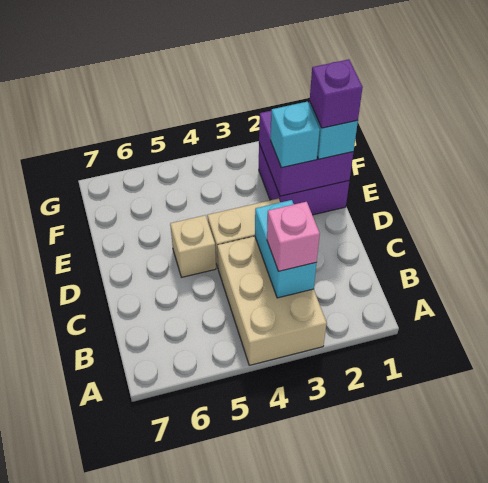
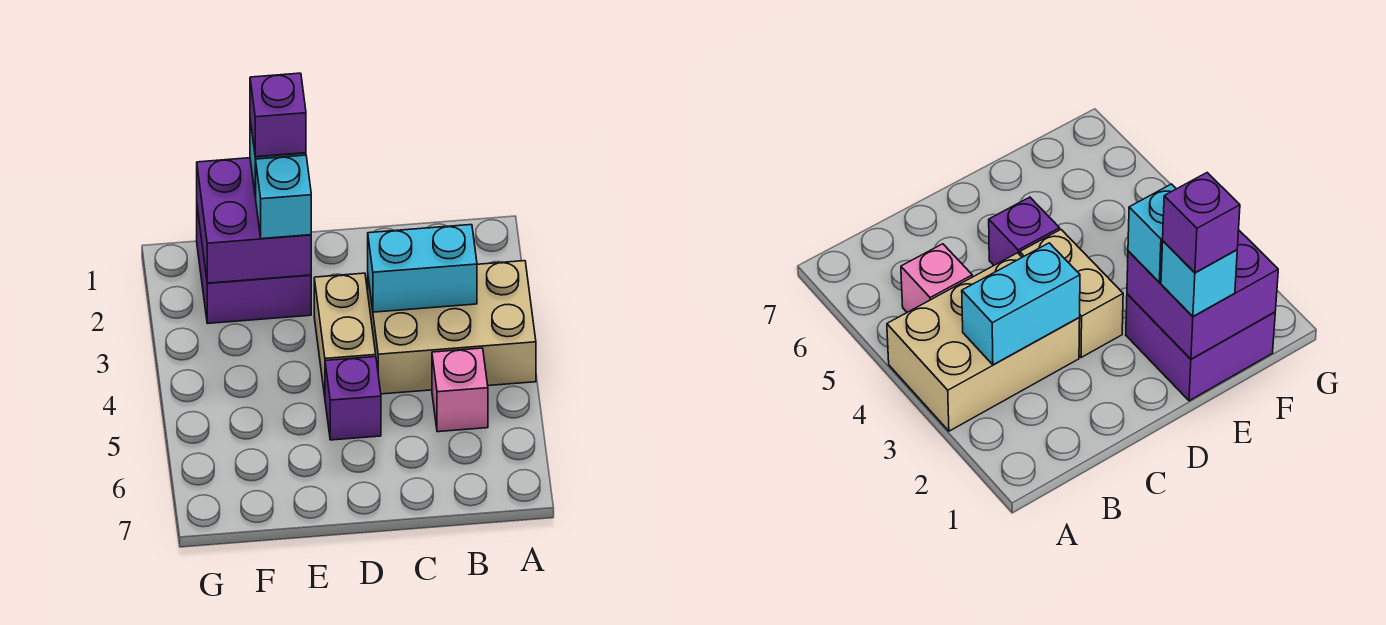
pink 1x1 brick [267,202,320,271] -> pink 1x1 brick moved to [432,348,488,432]
tan 1x1 brick [170,215,216,277] -> purple 1x1 brick [325,357,381,440]

